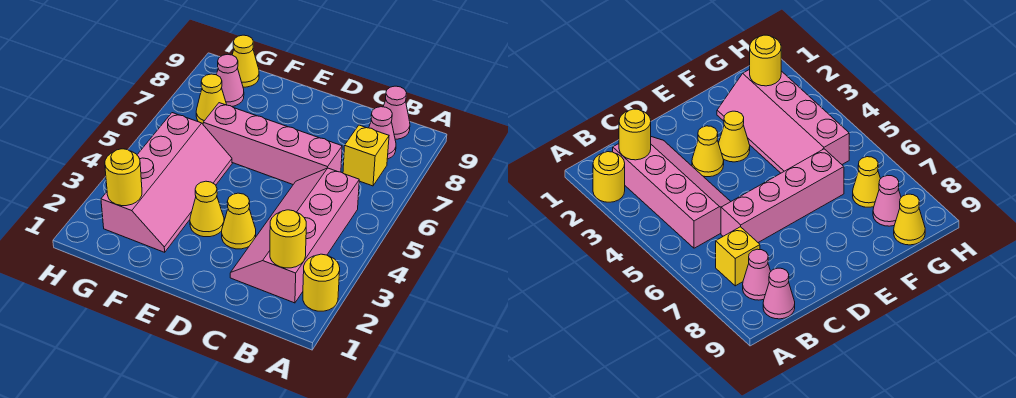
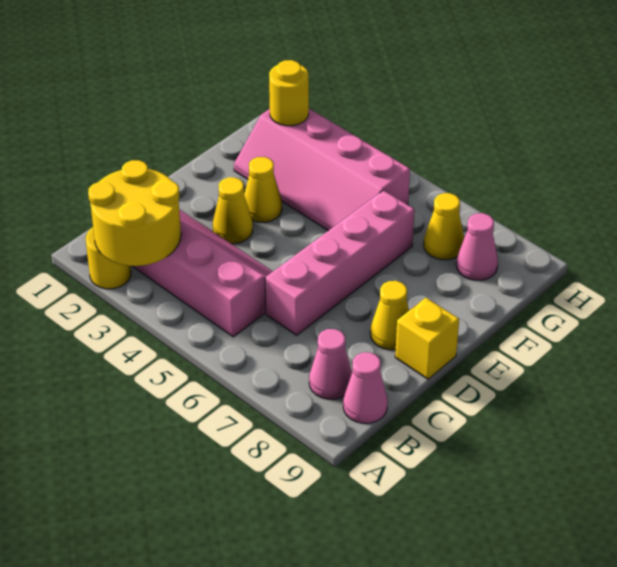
yellow 1x1 round brick [270,210,306,268] -> yellow 2x2 round brick [88,160,181,266]
yellow 1x1 brick [343,125,389,186] -> yellow 1x1 brick moved to [395,298,459,379]
yellow 1x1 cone [232,35,259,87] -> yellow 1x1 cone moved to [370,281,409,350]

